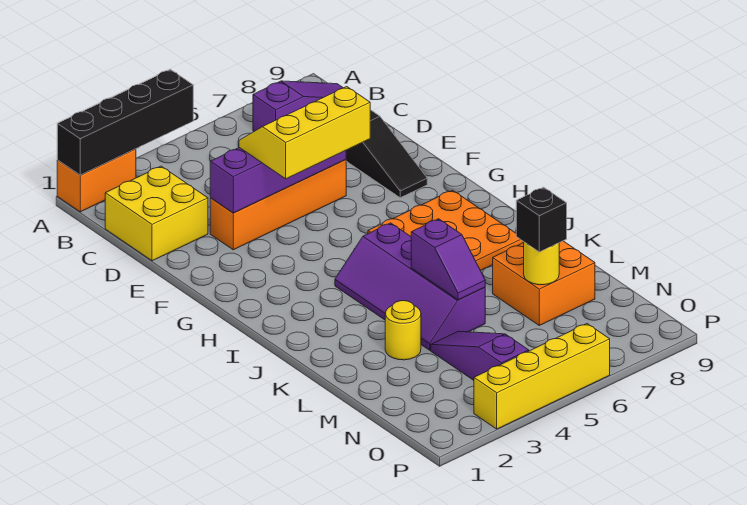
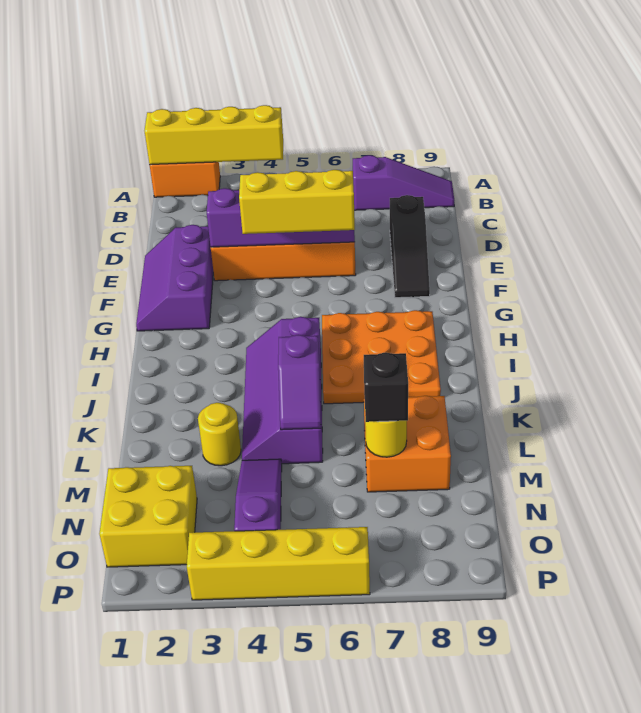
black 1x4 brick [57,69,193,175] -> yellow 1x4 brick [145,105,283,165]
yellow 2x2 brick [105,166,208,261] -> yellow 2x2 brick moved to [99,466,197,567]
none -> purple 2x3 slope [136,225,213,331]

